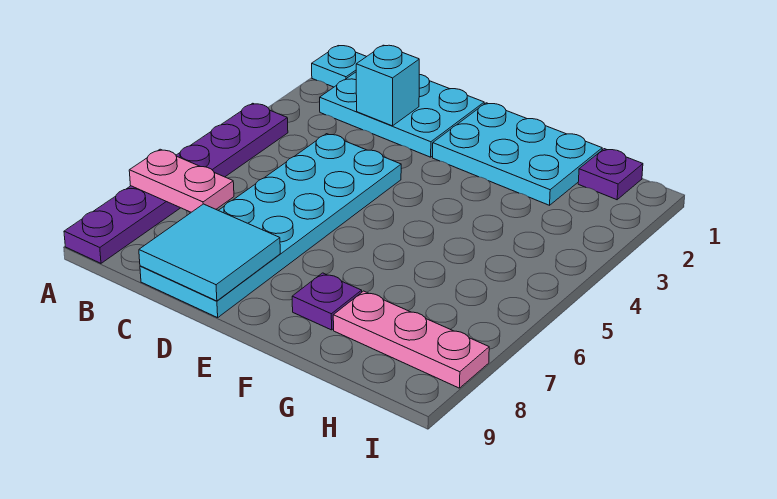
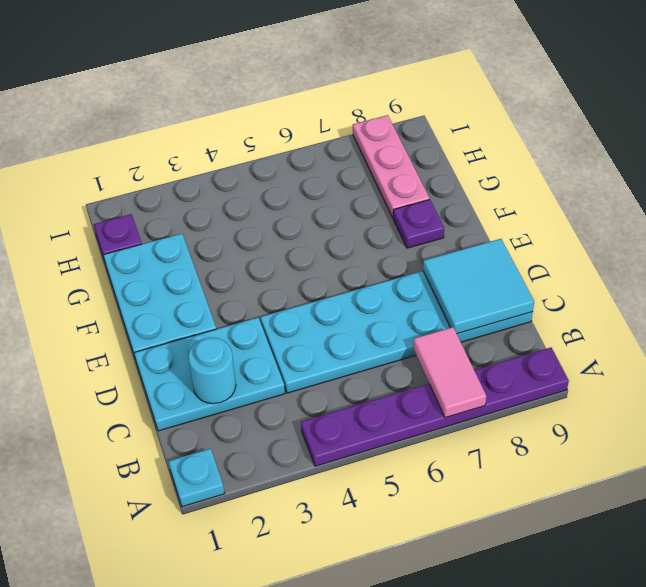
pink 1x2 plate [129,149,234,212] -> pink 1x2 tile [413,327,486,418]
cyan 2x3 plate [320,72,484,157] -> cyan 2x3 plate turned to [134,318,285,431]
cyan 1x1 brick [356,45,419,126] -> cyan 1x1 round brick [188,337,236,404]

